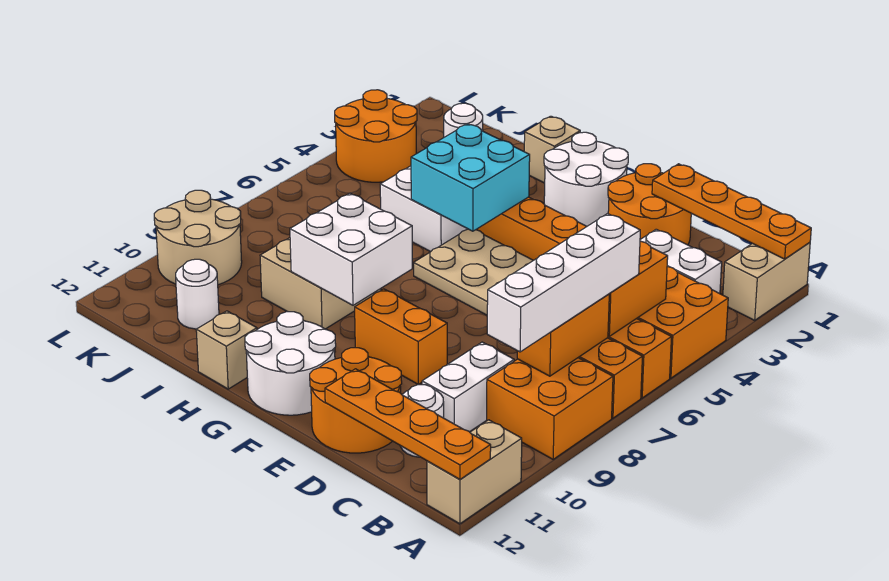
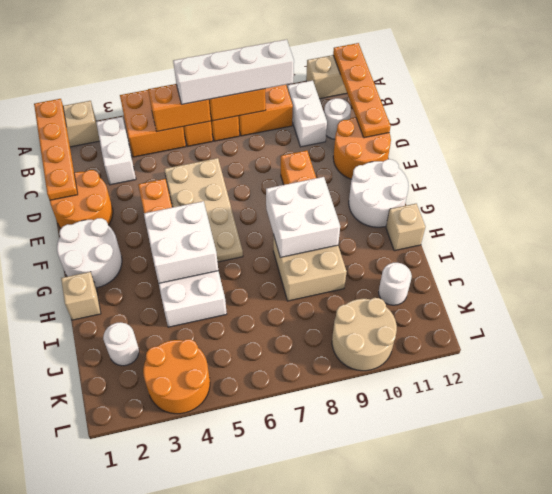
white 1x2 brick [422,342,514,432] -> white 1x2 brick turned to [288,81,327,147]
cyan 2x2 brick [411,124,530,231] -> white 2x2 brick [144,201,218,283]

